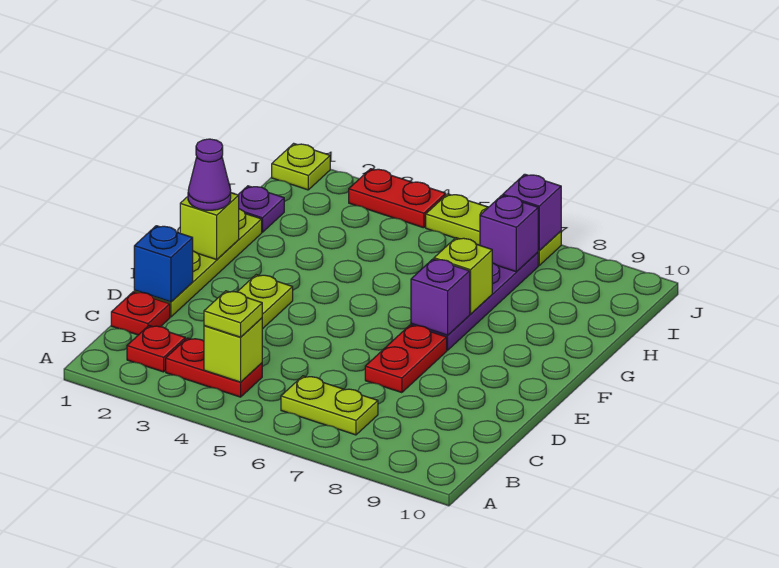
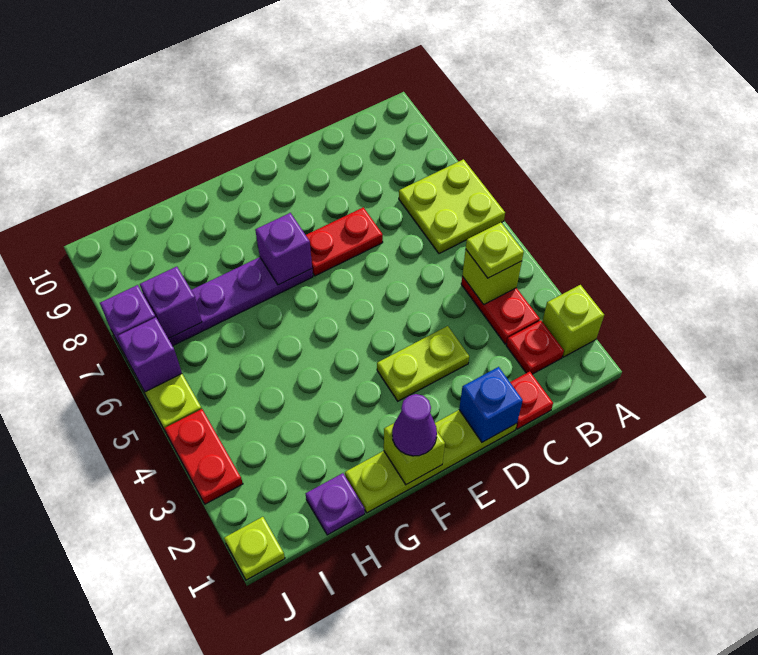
lime 1x2 plate [281,376,378,435] -> lime 2x2 plate [399,159,505,254]
lime 1x1 brick [434,238,492,314] -> lime 1x1 brick moved to [542,285,604,357]
none -> purple 1x1 brick [118,318,182,392]

